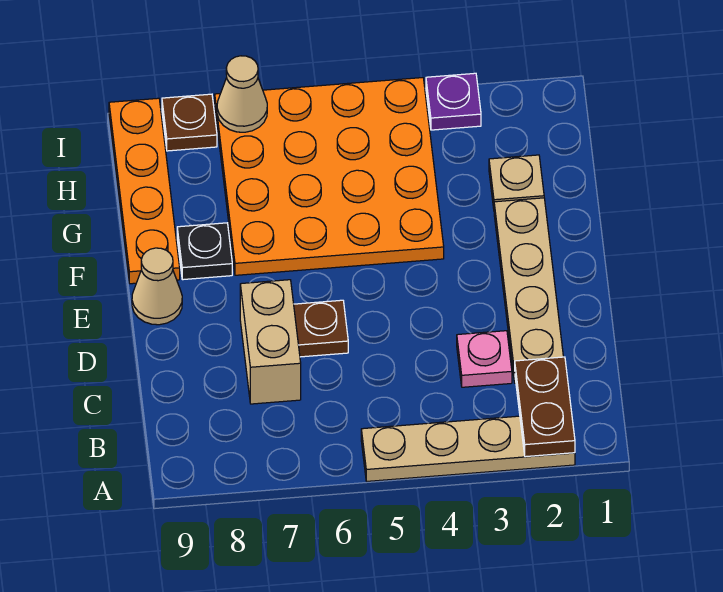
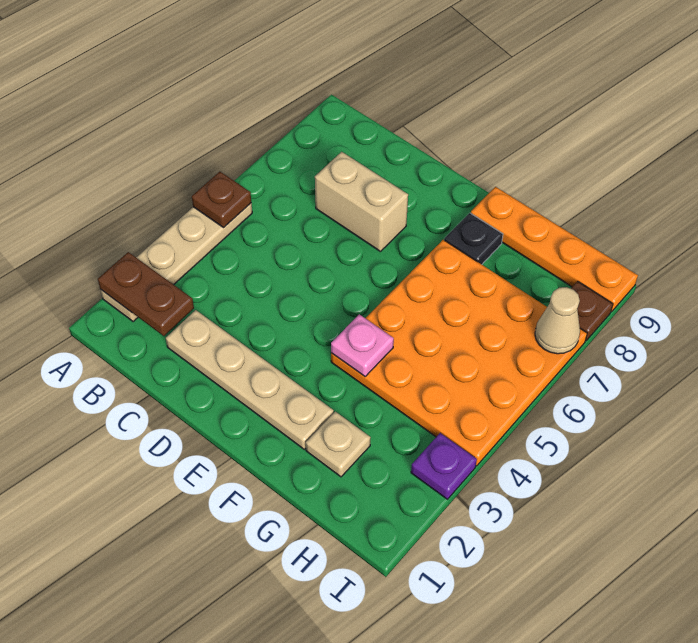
pink 1x1 plate [457,331,512,387] -> pink 1x1 plate moved to [331,314,394,376]
brown 1x1 plate [294,300,348,357] -> brown 1x1 plate moved to [192,172,251,228]
tan 1x1 cone [132,248,182,325] -> none

